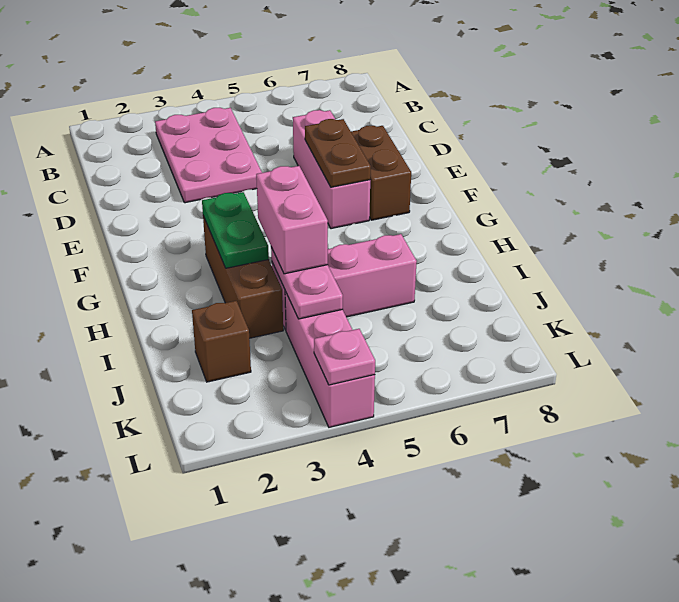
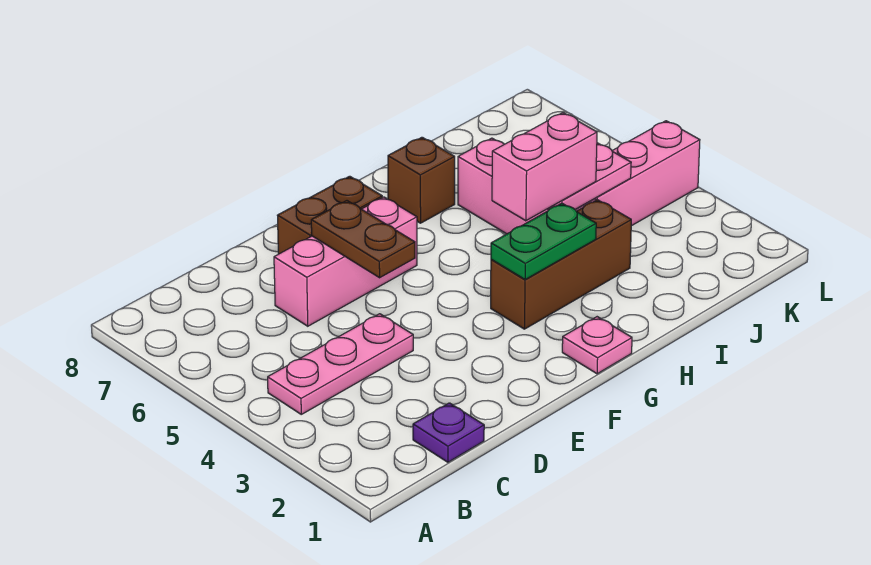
pink 2x3 plate [155,108,262,203] -> pink 1x3 plate [268,314,413,414]
none -> purple 1x1 plate [413,403,484,462]
brown 1x2 plate [305,119,371,187] -> brown 1x2 plate turned to [311,201,415,278]
brown 1x1 brick [192,301,251,382] -> brown 1x1 brick moved to [388,137,455,223]
pink 1x1 plate [314,329,375,385] -> pink 1x1 plate moved to [562,317,632,374]

